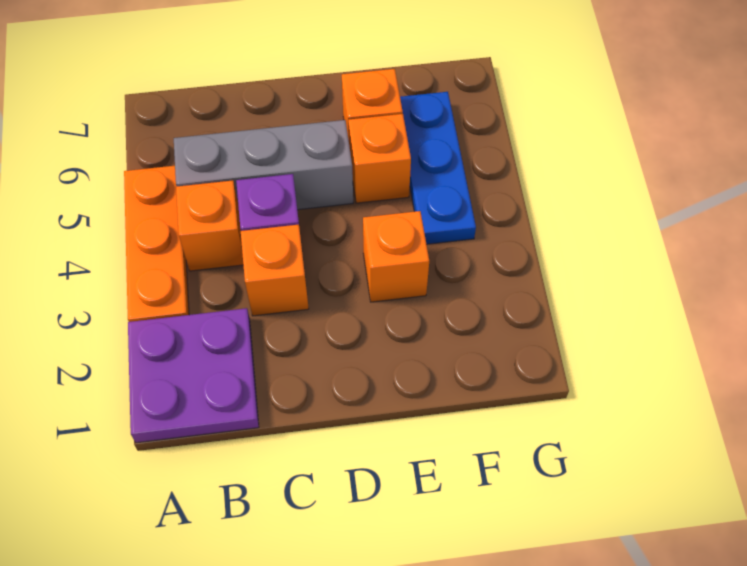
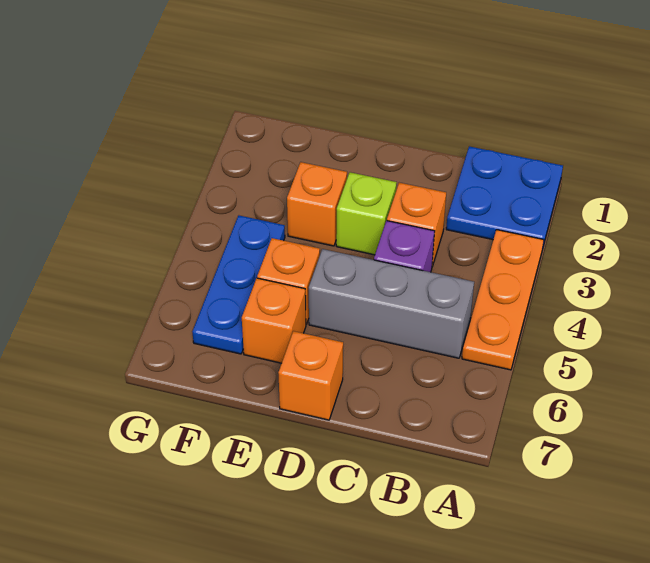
purple 2x2 plate [128,308,259,443] -> blue 2x2 plate [446,146,563,250]
orange 1x1 brick [176,180,243,271] -> orange 1x1 brick moved to [278,331,343,420]
none -> lime 1x1 brick [336,172,397,255]

